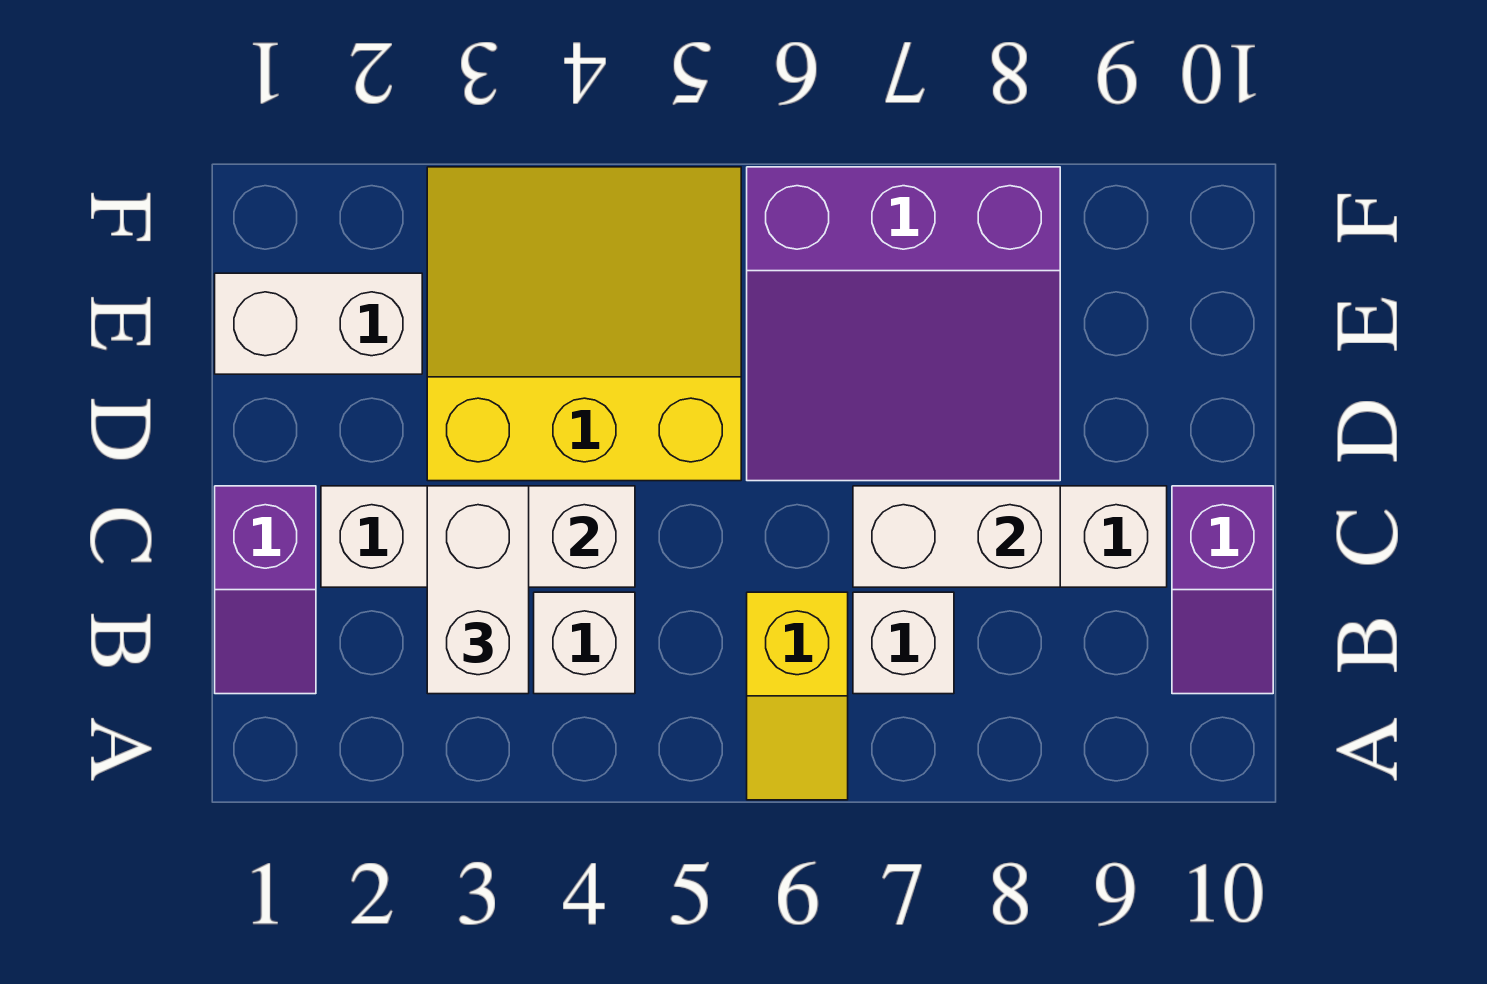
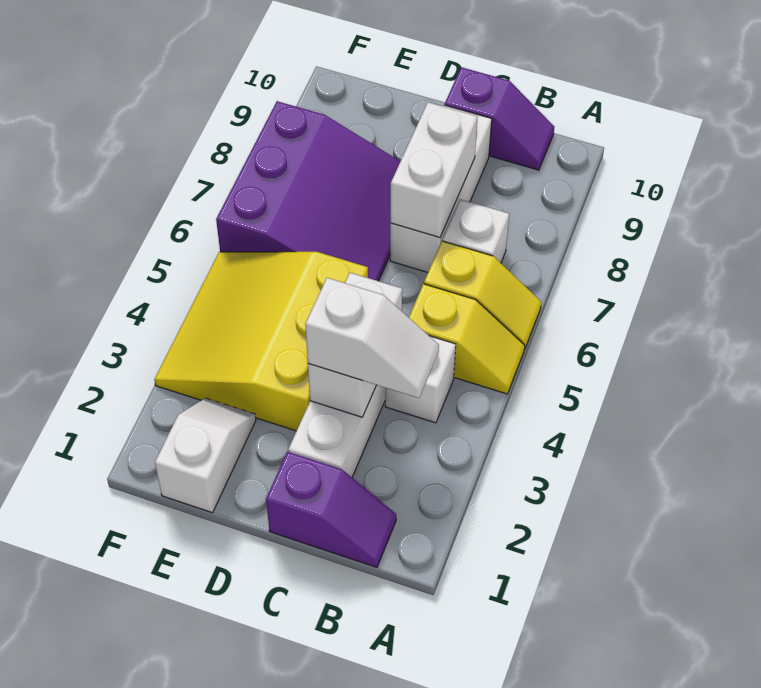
none -> yellow 1x2 slope [409,284,525,394]
white 1x2 brick [427,486,529,694] -> white 1x2 slope [305,278,439,398]
white 1x2 brick [215,273,422,374] -> white 1x2 slope [155,398,256,513]

